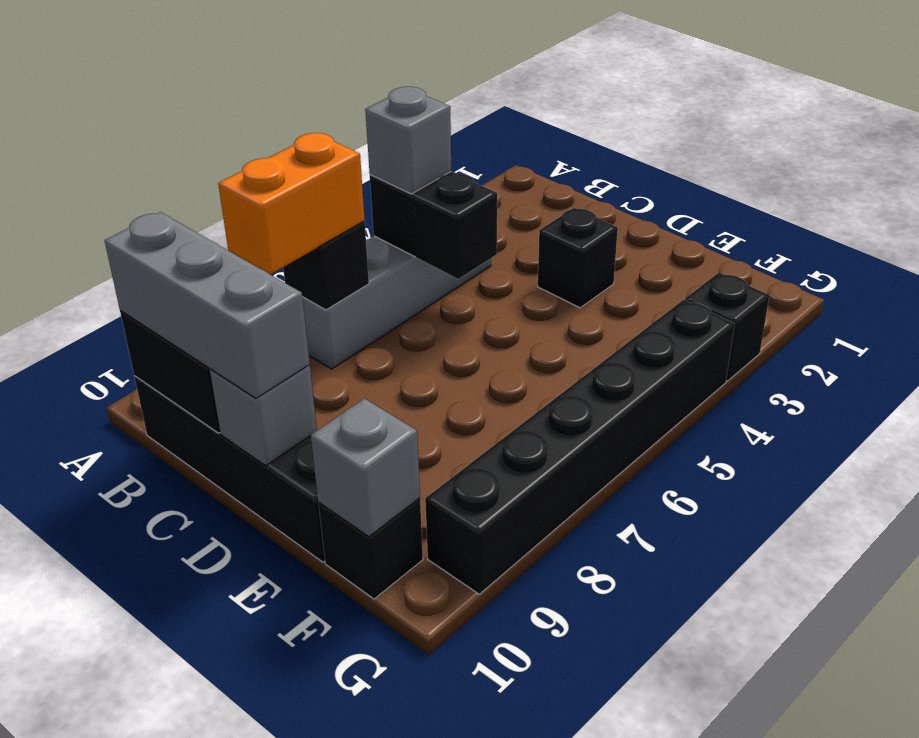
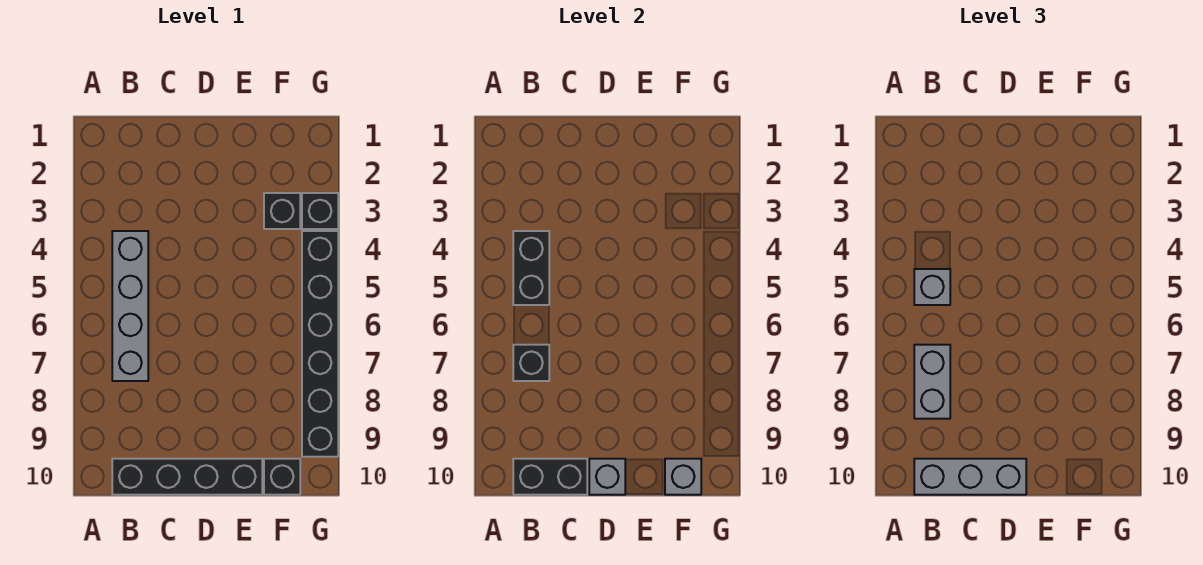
black 1x2 brick [370,172,497,279] -> black 1x2 brick turned to [513,231,549,305]
orange 1x2 brick [218,133,365,275] -> grey 1x2 brick [914,345,950,419]
black 1x1 brick [538,208,618,308] -> black 1x1 brick moved to [264,193,300,229]

